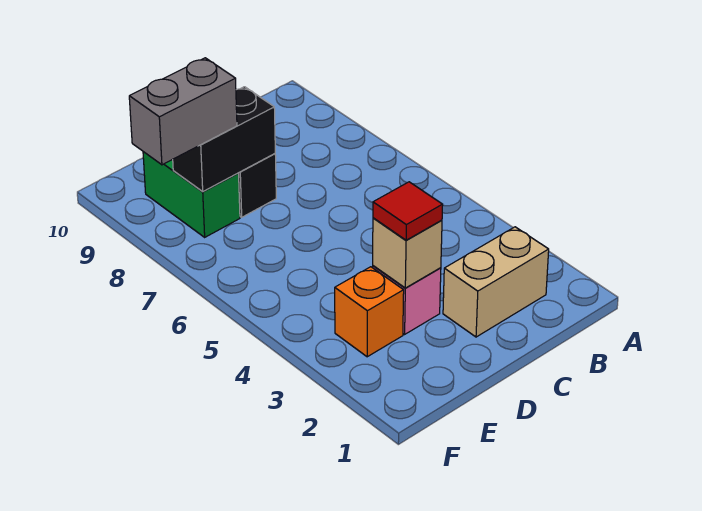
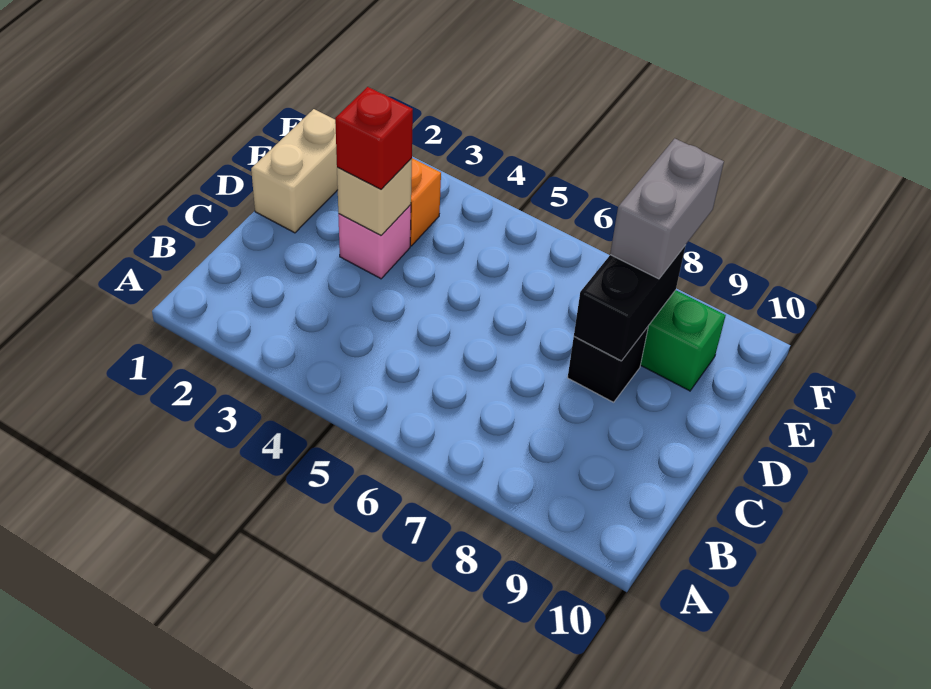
tan 1x2 brick [443,227,549,337] -> tan 1x2 brick moved to [251,109,338,233]
red 1x1 tile [373,182,443,240] -> red 1x1 brick [335,87,413,189]

